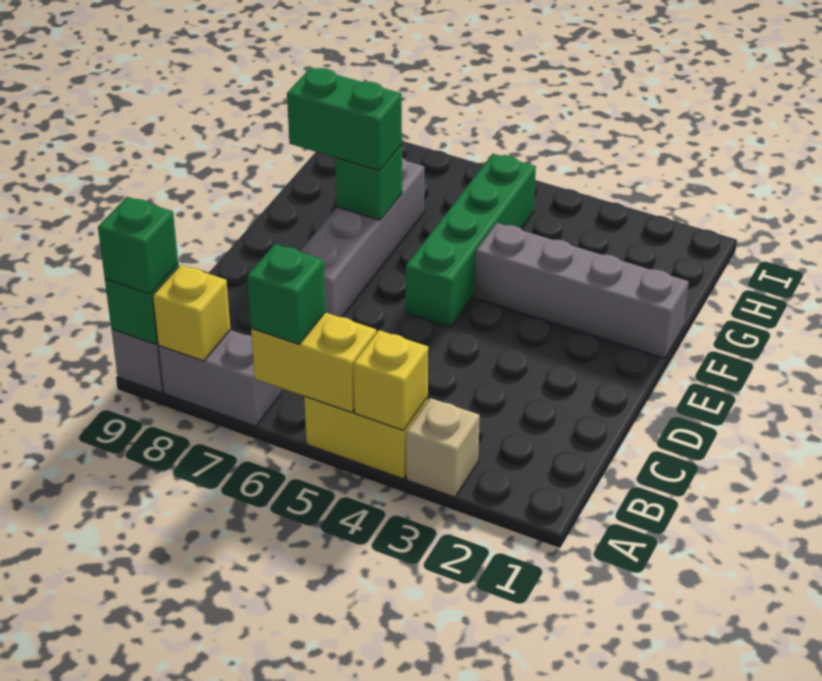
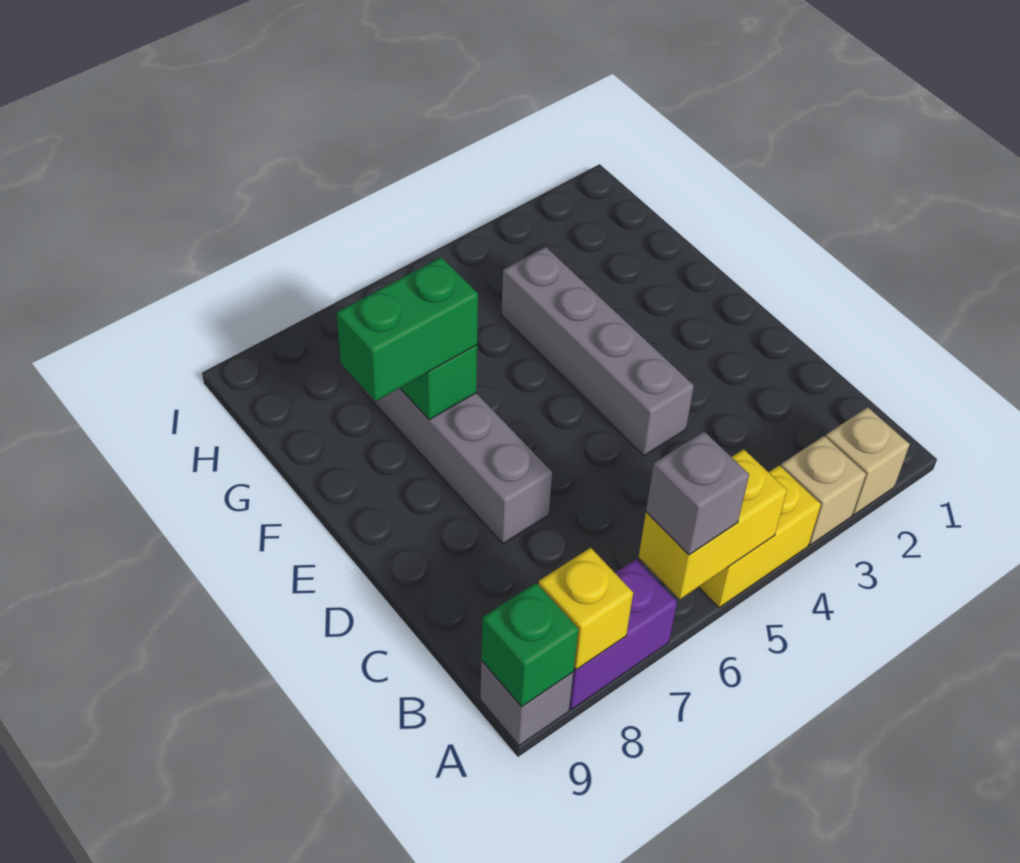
none -> tan 1x1 brick [826,407,910,515]
yellow 1x1 brick [353,330,428,430] -> none
green 1x1 brick [247,244,325,344] -> grey 1x1 brick [646,432,749,555]
grey 1x2 brick [158,330,281,426] -> purple 1x2 brick [569,559,677,710]
green 1x1 brick [98,197,178,294] -> none
green 1x4 brick [406,154,536,327] -> none
grey 1x4 brick [475,223,689,358] -> grey 1x4 brick turned to [501,247,694,456]

